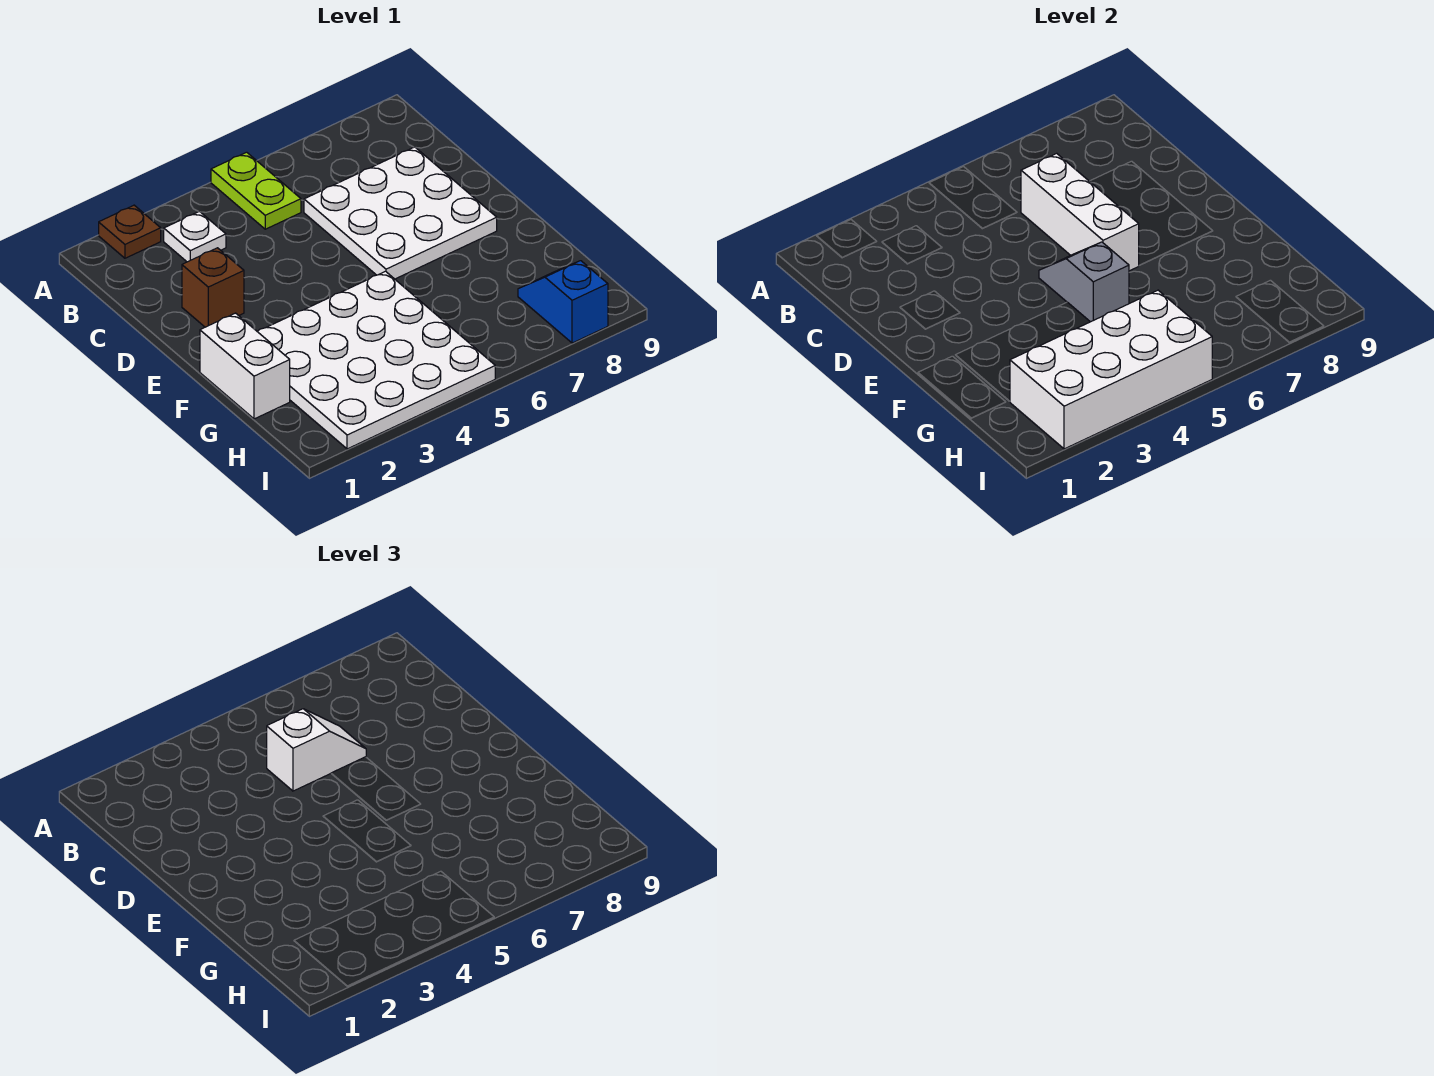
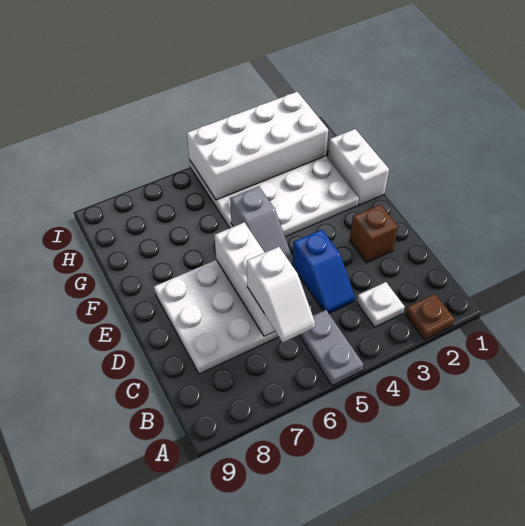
lime 1x2 plate [211,152,301,229] -> grey 1x2 plate [299,310,363,386]
white 1x2 slope [267,709,366,791] -> white 1x2 slope turned to [247,247,315,342]
blue 1x2 slope [518,261,608,343] -> blue 1x2 slope moved to [292,230,355,313]

